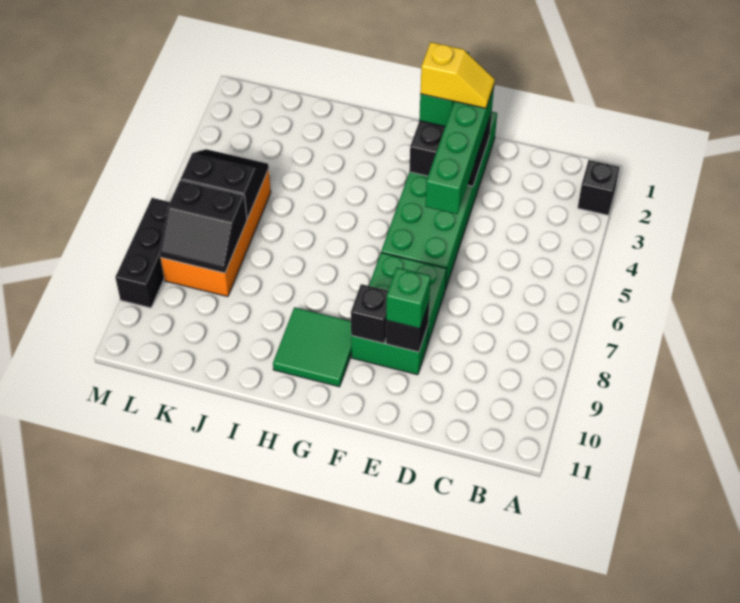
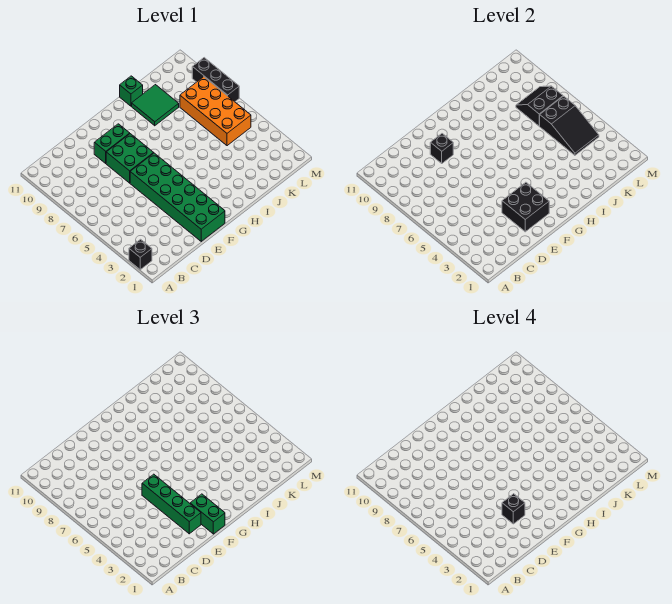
yellow 1x2 slope [420,42,495,108] -> none
green 1x1 brick [386,268,431,329] -> green 1x1 brick moved to [120,76,143,106]
black 1x1 brick [351,284,388,343] -> black 1x1 brick moved to [502,494,525,524]
green 2x2 tile [273,307,352,387] -> green 2x2 tile moved to [132,85,179,126]
black 2x2 slope [181,149,269,219] -> black 2x3 slope [540,96,599,155]

